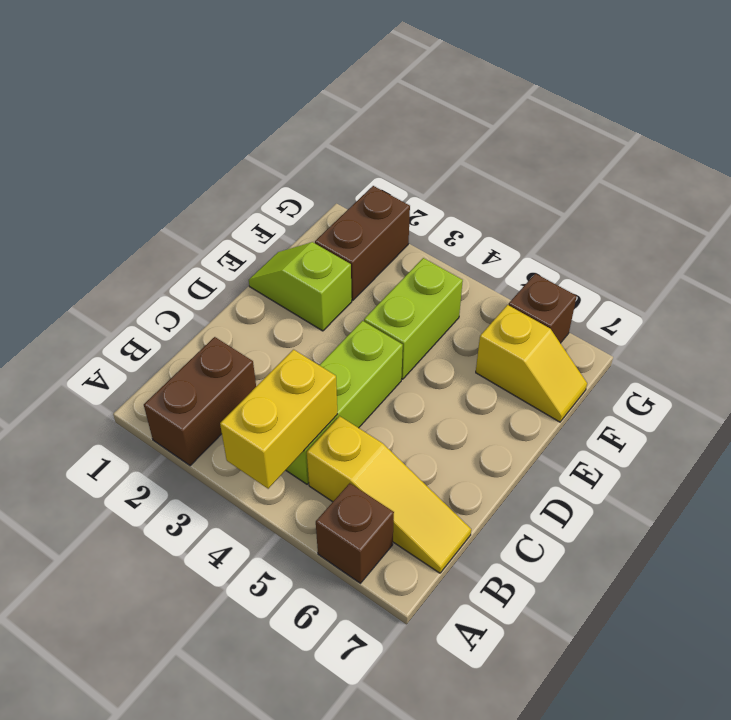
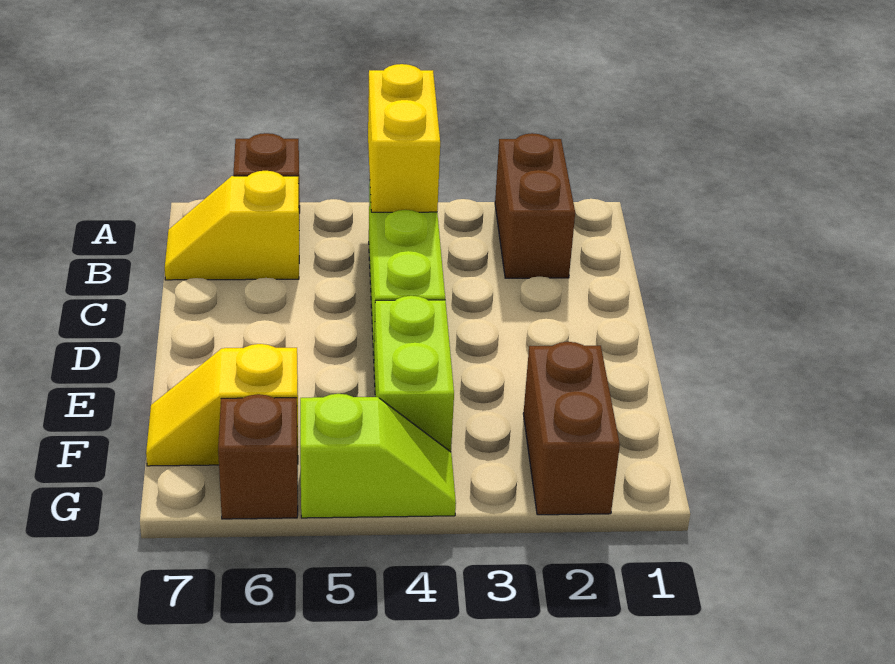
yellow 1x3 slope [307,416,471,573] -> yellow 1x2 slope [165,171,299,280]
lime 1x2 slope [249,242,352,331] -> lime 1x2 slope moved to [300,394,456,518]

